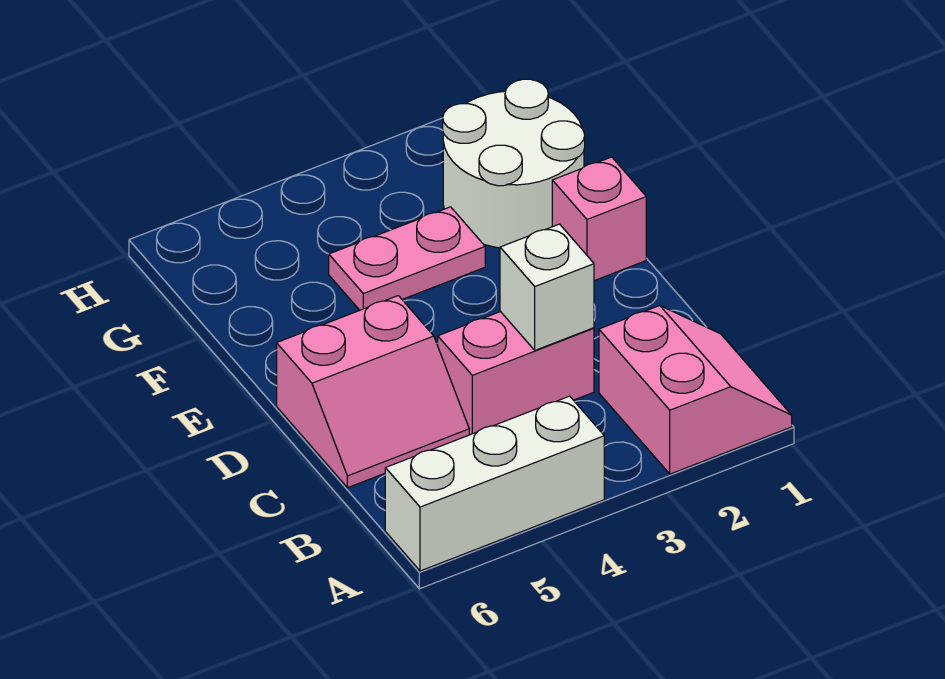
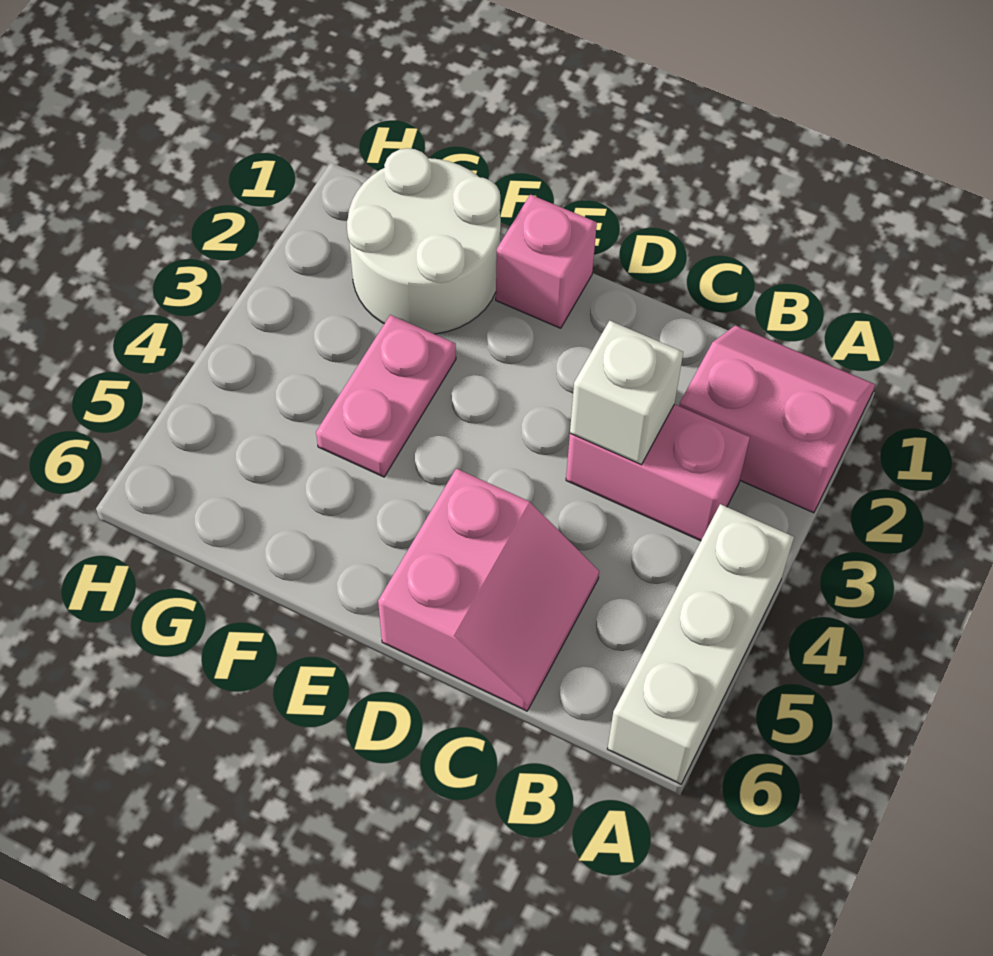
pink 1x2 brick [438,312,594,435] -> pink 1x2 brick turned to [566,404,750,541]

